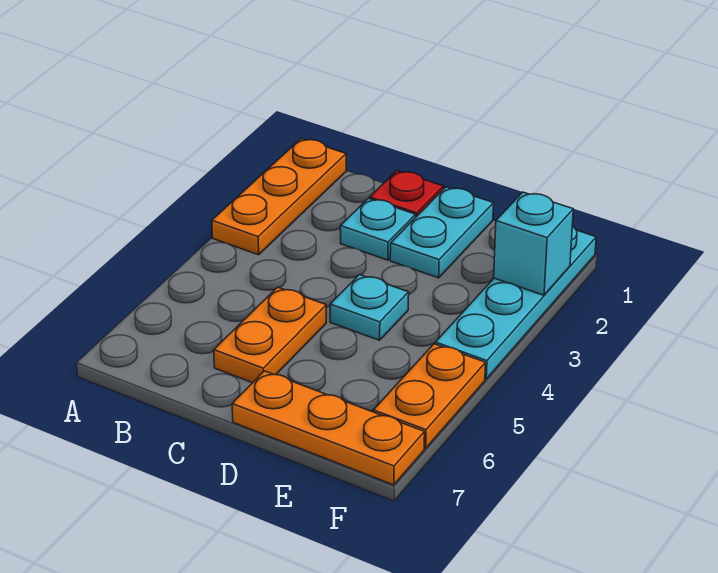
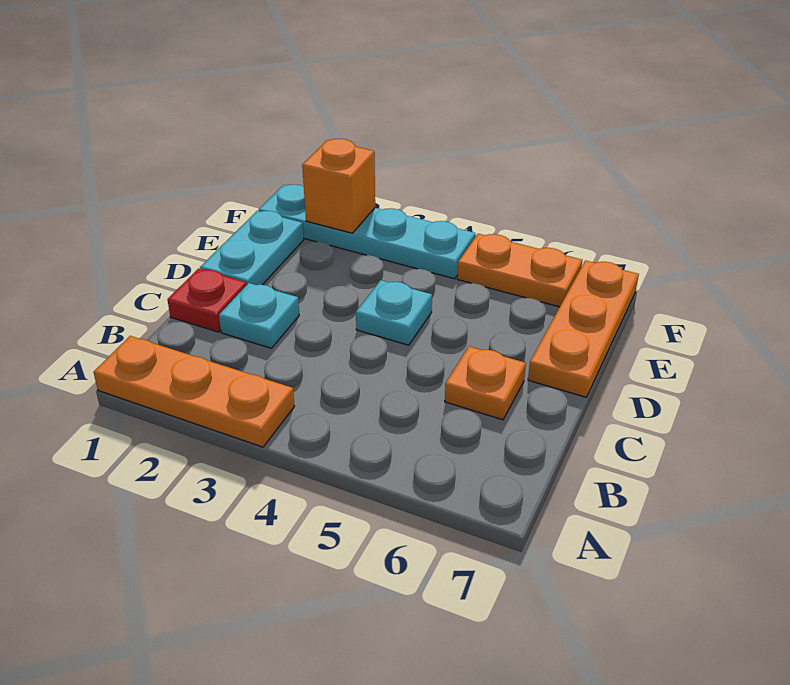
orange 1x2 plate [214,287,326,383] -> orange 1x1 plate [445,346,526,420]
cyan 1x2 plate [390,187,494,278] -> cyan 1x2 plate turned to [200,211,304,285]
cyan 1x1 brick [494,192,573,295] -> orange 1x1 brick [302,139,375,233]

